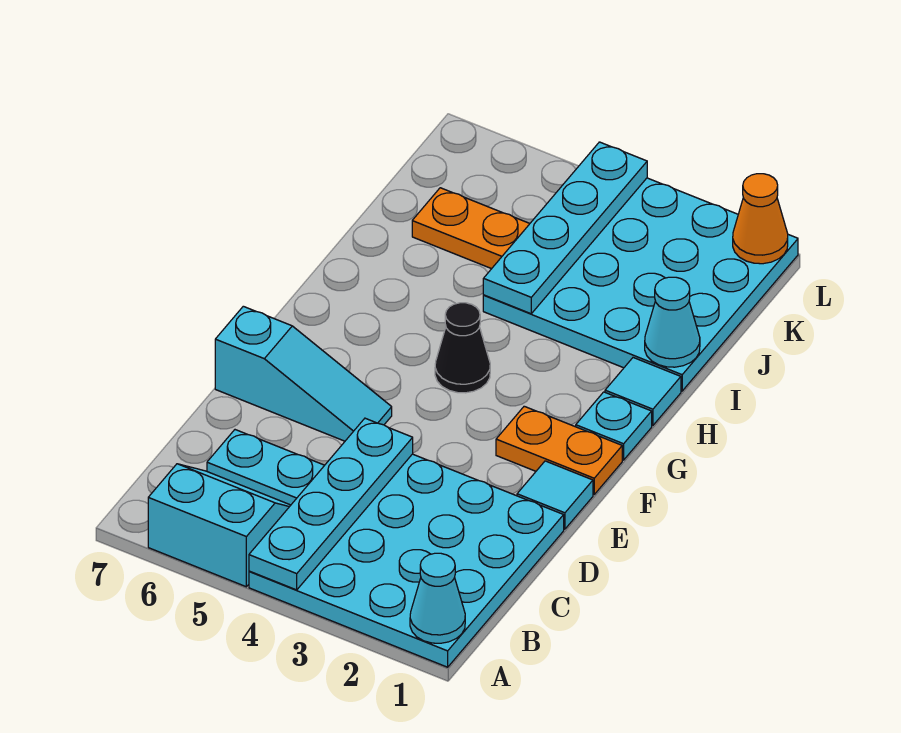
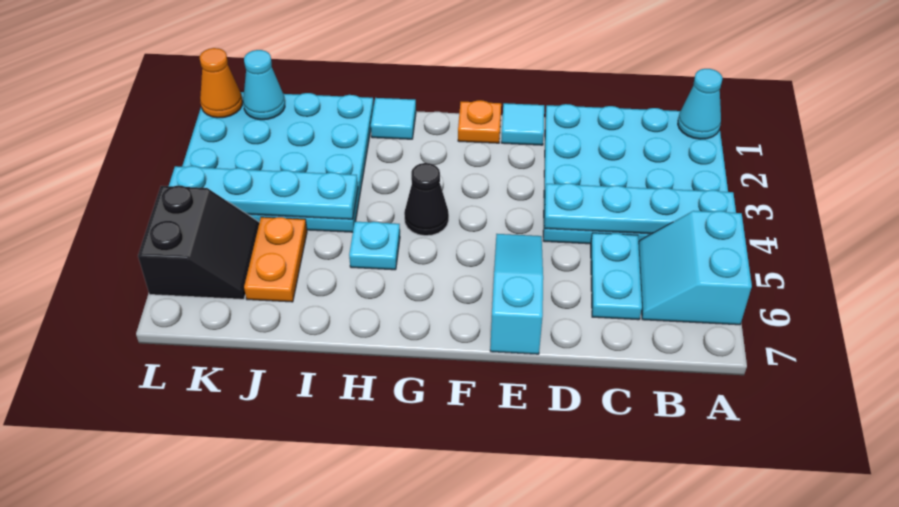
orange 1x2 plate [496,406,622,494] -> orange 1x1 plate [458,100,501,143]
cyan 1x1 plate [576,392,652,460] -> cyan 1x1 plate moved to [349,222,400,270]
cyan 1x1 cone [645,277,700,367] -> cyan 1x1 cone moved to [243,50,285,120]
none -> black 2x2 slope [138,186,260,299]

